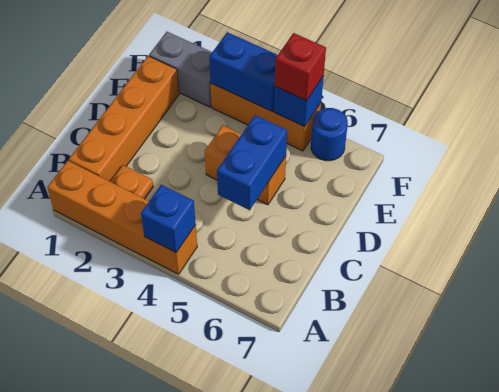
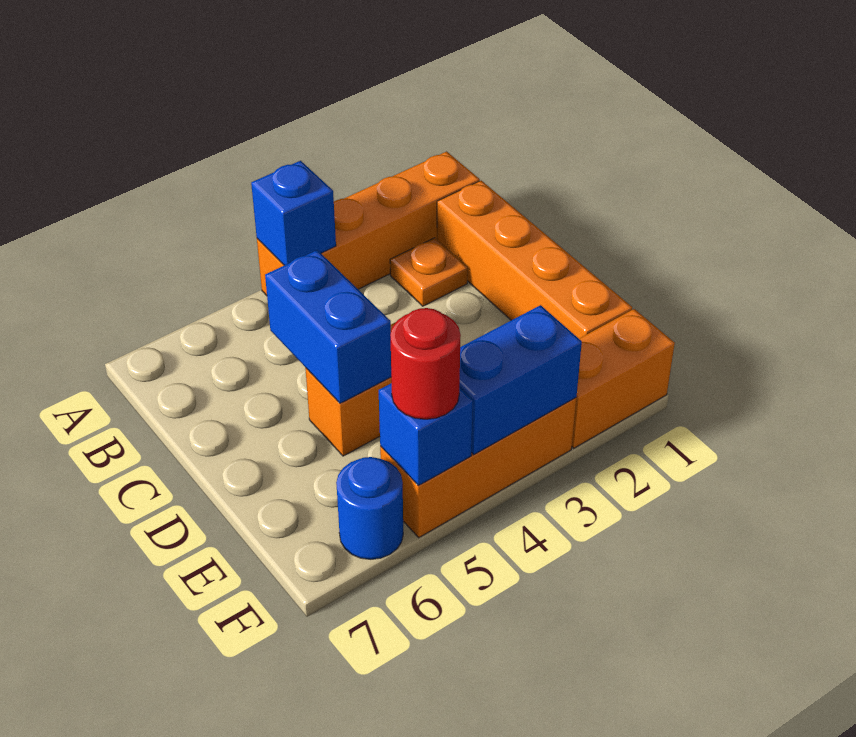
grey 1x2 brick [149,32,212,107] -> orange 1x2 brick [572,309,675,448]
red 1x1 brick [275,33,326,101] -> red 1x1 round brick [391,308,461,419]

